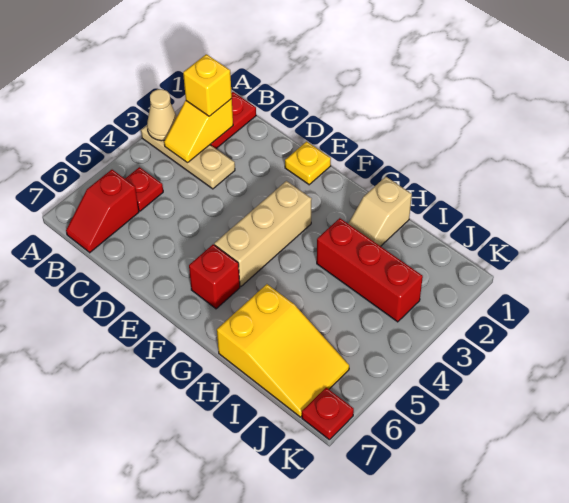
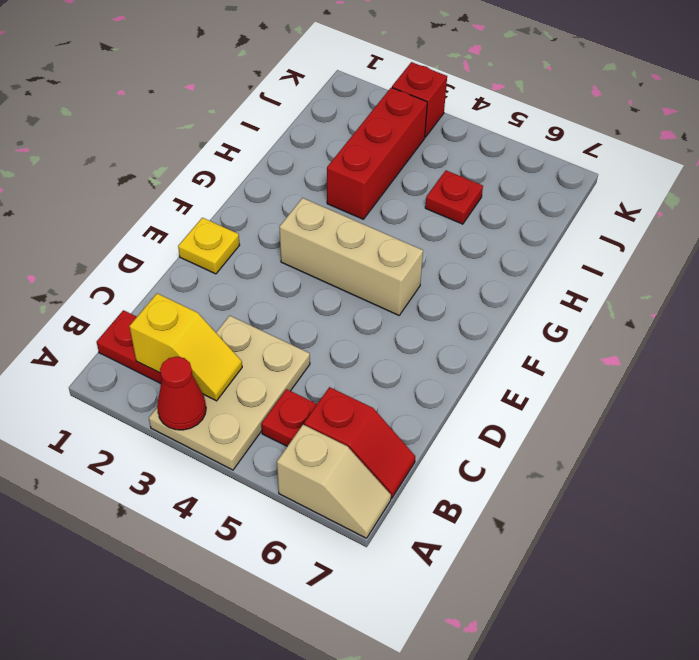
tan 1x3 plate [141,125,235,189] -> tan 2x3 plate [149,316,310,470]
tan 1x1 cone [147,89,177,141] -> red 1x1 cone [157,357,206,430]
yellow 1x1 brick [183,54,232,116] -> none
red 1x1 brick [189,244,240,309] -> red 1x1 brick moved to [392,62,447,137]
tan 1x2 slope [348,177,412,246] -> tan 1x2 slope moved to [277,425,391,538]
yellow 2x3 slope [217,284,349,417] -> none
red 1x1 plate [302,388,354,440] -> red 1x1 plate moved to [425,170,483,224]

